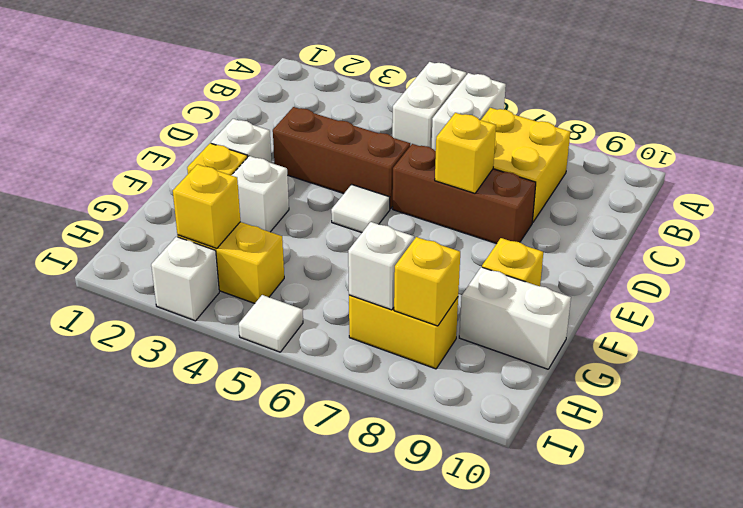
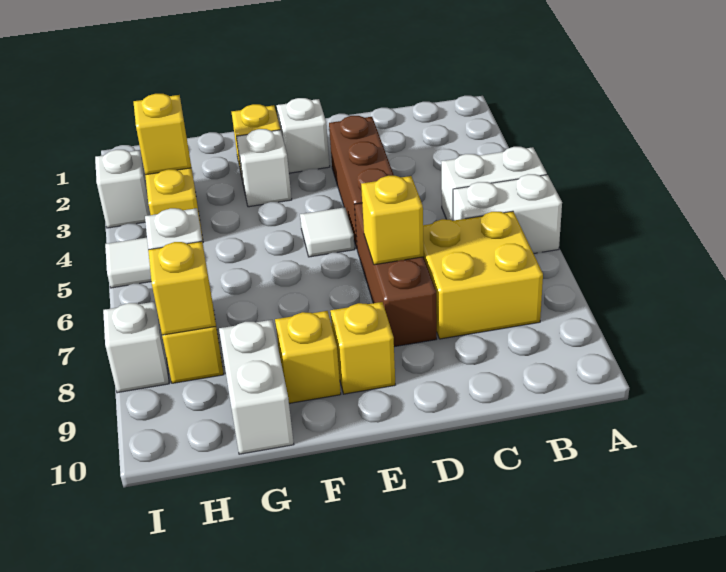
none -> yellow 1x1 brick [330,302,395,394]
none -> white 1x1 brick [103,302,169,393]

